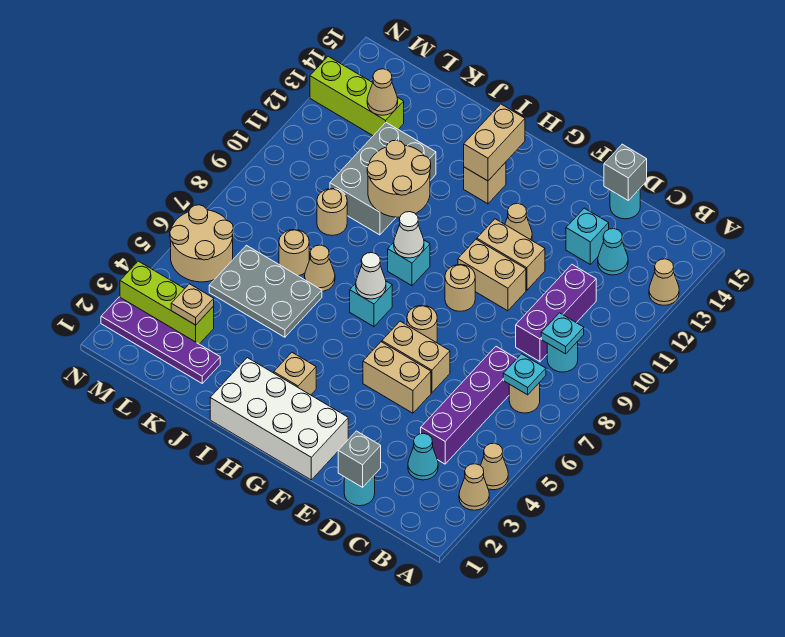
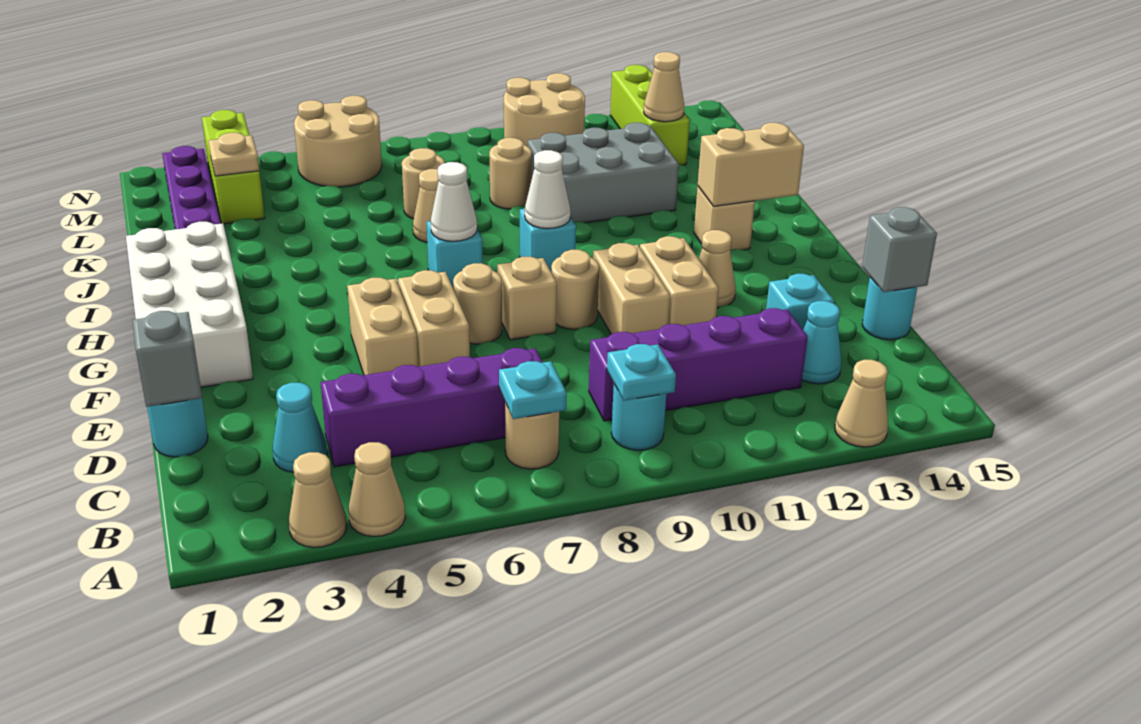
purple 1x3 brick [516,265,596,362] -> purple 1x4 brick [589,308,808,421]
tan 1x1 brick [274,353,316,395] -> tan 1x1 brick moved to [497,257,557,340]
tan 2x2 round brick [367,140,431,217] -> tan 2x2 round brick moved to [504,73,585,146]
grey 2x3 plate [209,245,322,337] -> none

